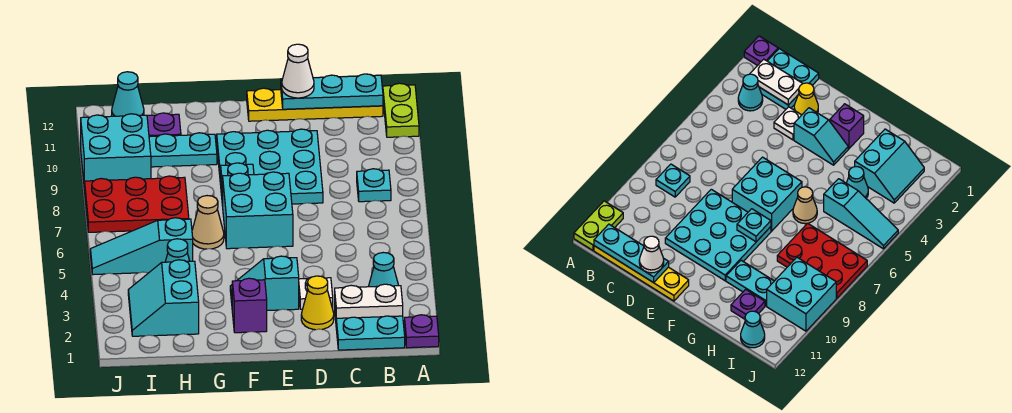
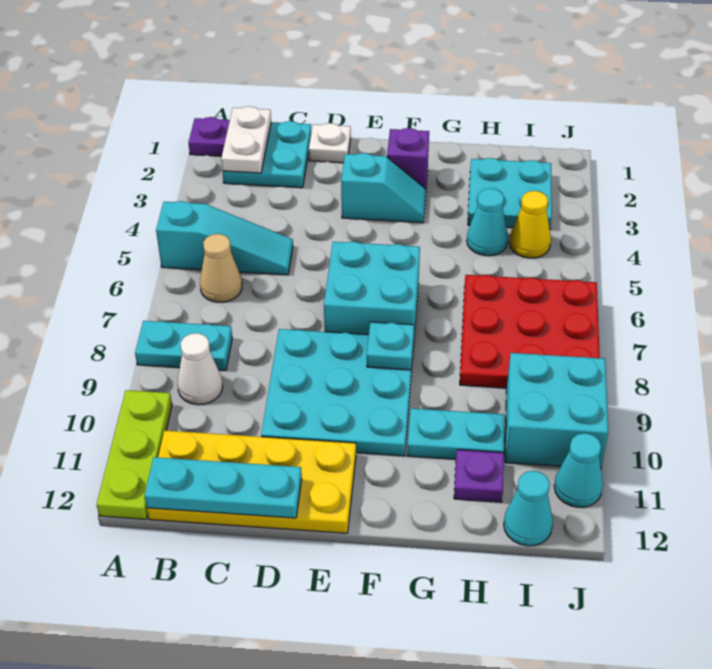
lime 1x2 plate [383,83,419,137] -> lime 1x3 plate [97,390,172,519]
white 1x2 plate [335,284,403,318] -> white 1x2 plate turned to [221,106,271,173]
cyan 1x1 cone [368,253,399,287] -> cyan 1x1 cone moved to [554,433,603,507]
cyan 1x1 plate [357,169,391,202] -> cyan 1x2 plate [135,321,232,370]
yellow 1x4 plate [247,88,383,121] -> yellow 2x4 plate [147,430,356,533]
yellow 1x1 cone [301,276,334,330] -> yellow 1x1 cone moved to [509,191,551,258]
white 1x1 plate [299,277,333,309] -> white 1x1 plate moved to [309,123,351,163]
white 1x1 cone [282,44,314,98] -> white 1x1 cone moved to [178,333,223,405]
tan 1x1 cone [192,196,224,249] -> tan 1x1 cone moved to [200,234,242,302]
cyan 2x2 slope [128,260,199,336] -> cyan 2x2 plate [468,158,552,229]
cyan 1x3 slope [90,218,193,275] -> cyan 1x3 slope moved to [156,201,293,275]
red 2x3 plate [85,176,189,232] -> red 3x3 plate [460,275,600,388]

